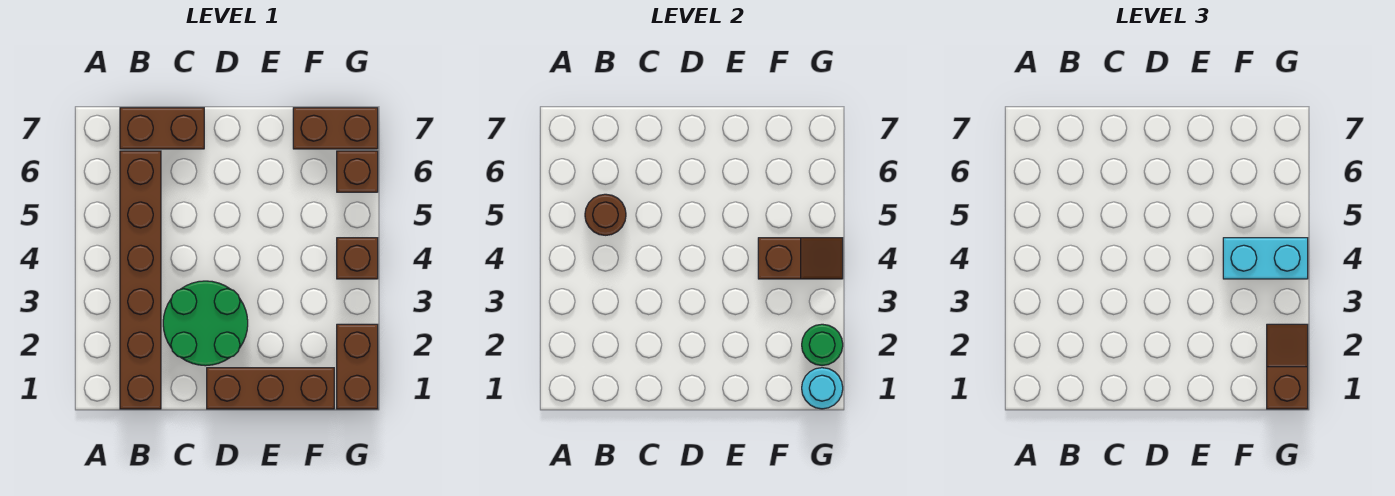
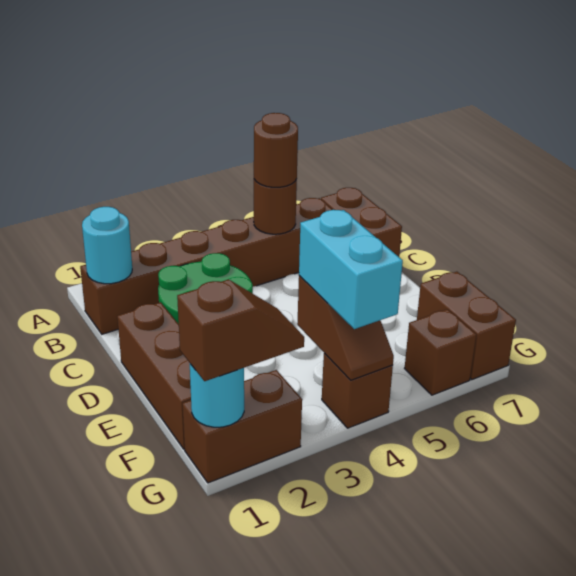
none -> cyan 1x1 round brick [82,207,132,284]
none -> brown 1x1 round brick [254,113,298,187]
green 1x1 round brick [802,324,843,366] -> none

